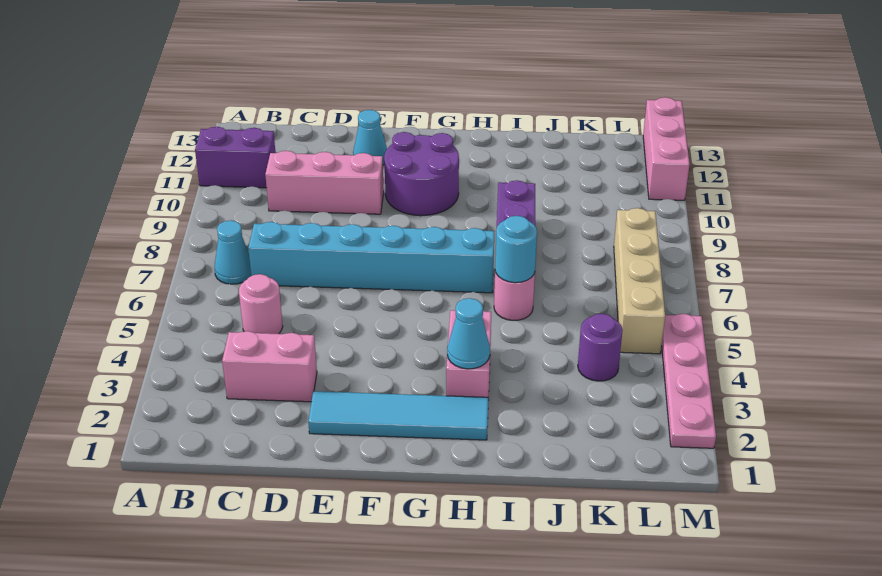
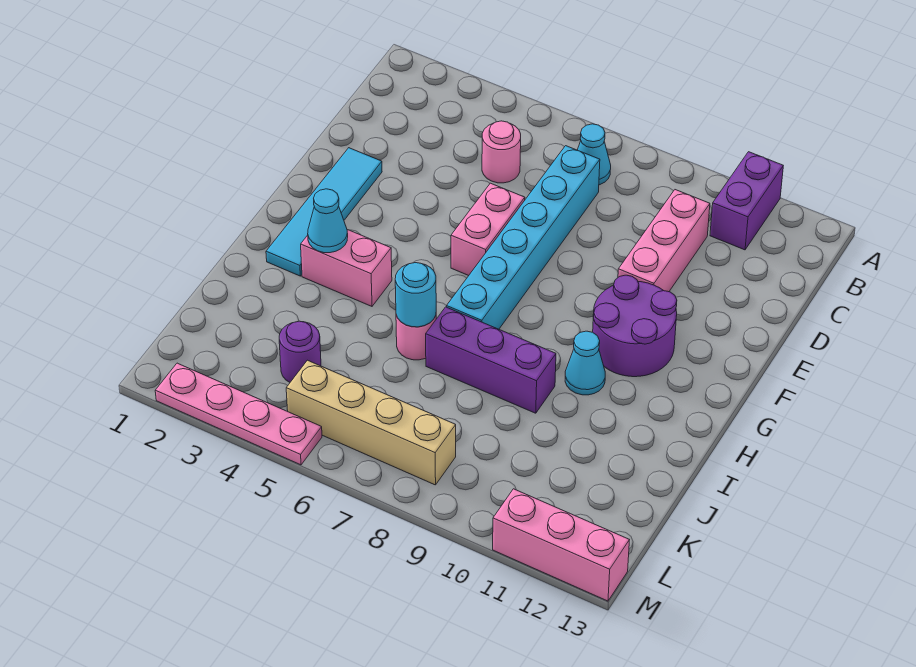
pink 1x2 brick [222,331,317,402] -> pink 1x2 brick moved to [451,183,525,276]
cyan 1x1 cone [353,110,387,165] -> cyan 1x1 cone moved to [565,331,605,395]

